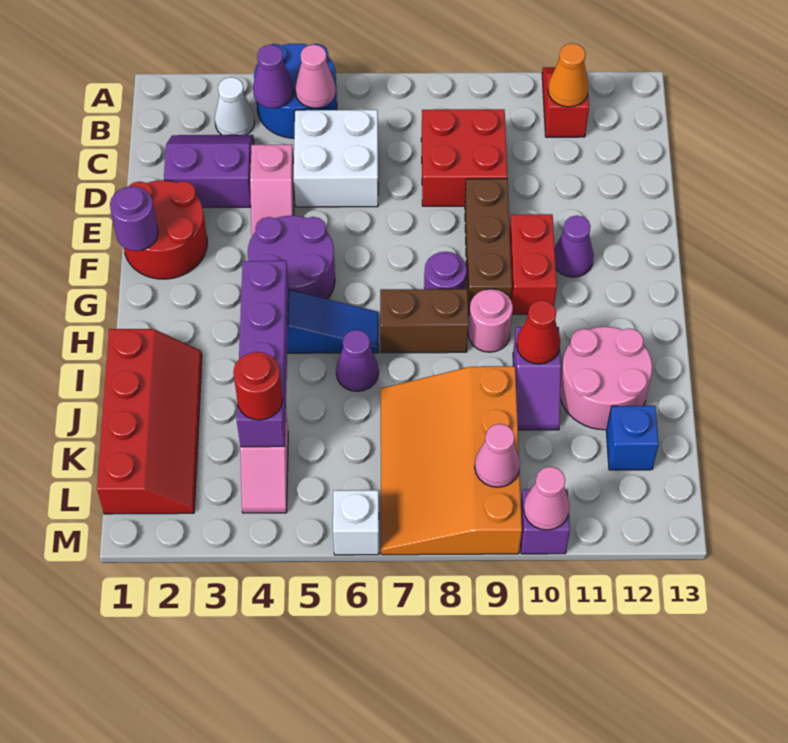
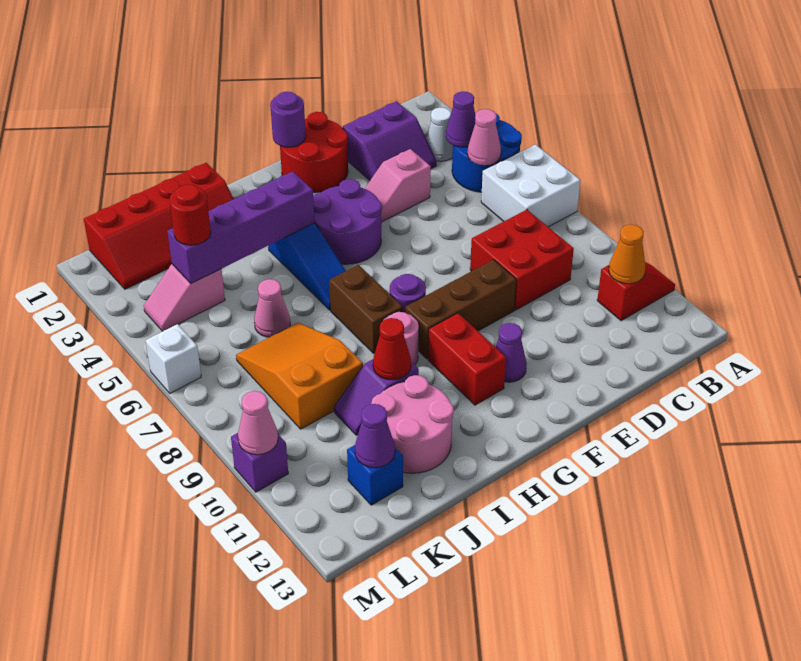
purple 2x2 slope [164,135,254,207] -> purple 2x2 slope turned to [343,101,436,181]
white 2x2 brick [294,110,378,207] -> white 2x2 brick moved to [481,145,580,227]
red 1x2 brick [510,214,557,314] -> red 1x2 brick turned to [428,313,506,405]
purple 1x1 cone [336,330,379,391] -> purple 1x1 cone moved to [355,404,395,468]
orange 3x4 slope [381,366,522,555] -> orange 2x3 slope [236,323,363,429]
pink 1x1 cone [475,424,520,487] -> pink 1x1 cone moved to [254,279,290,337]

